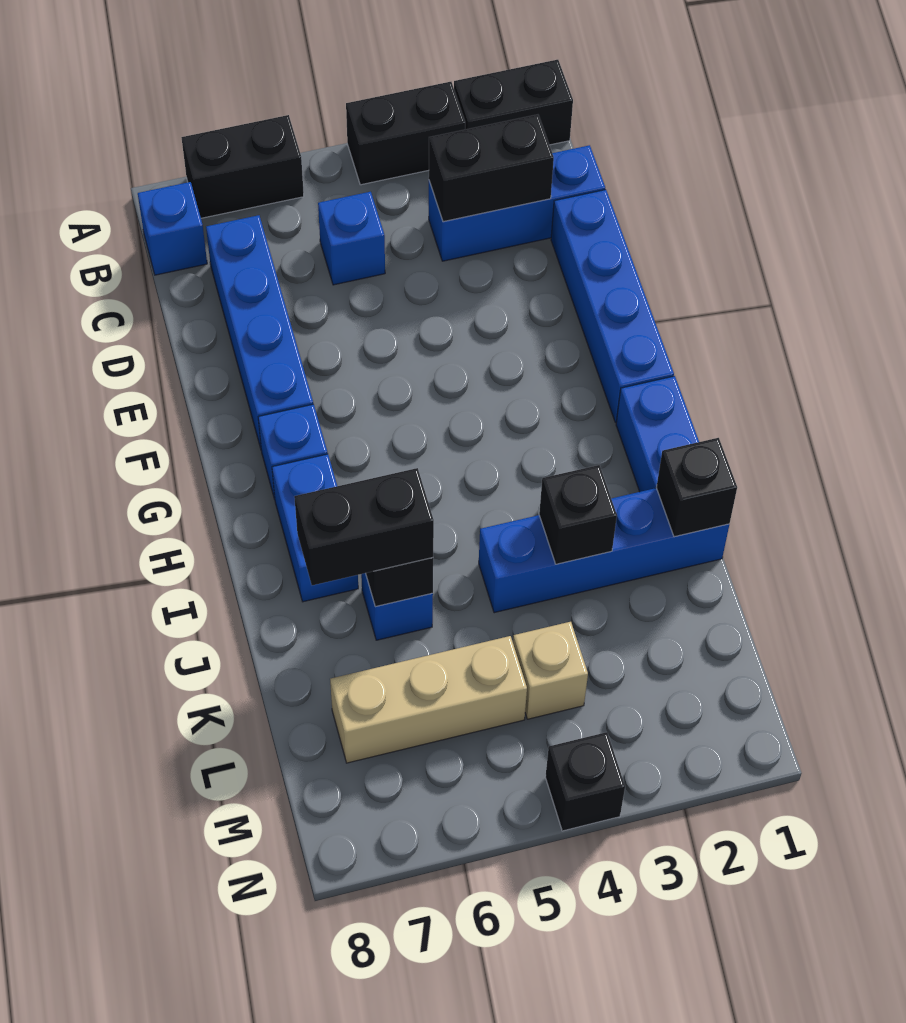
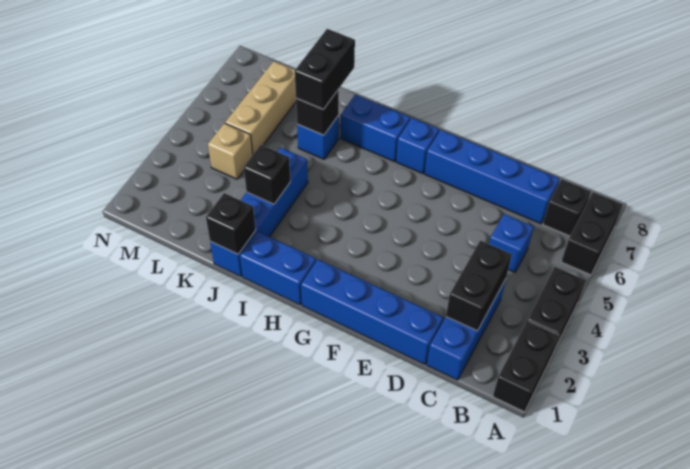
blue 1x1 brick [138,182,207,275] -> none
black 1x1 brick [545,732,625,831] -> black 1x1 brick moved to [543,179,591,236]

